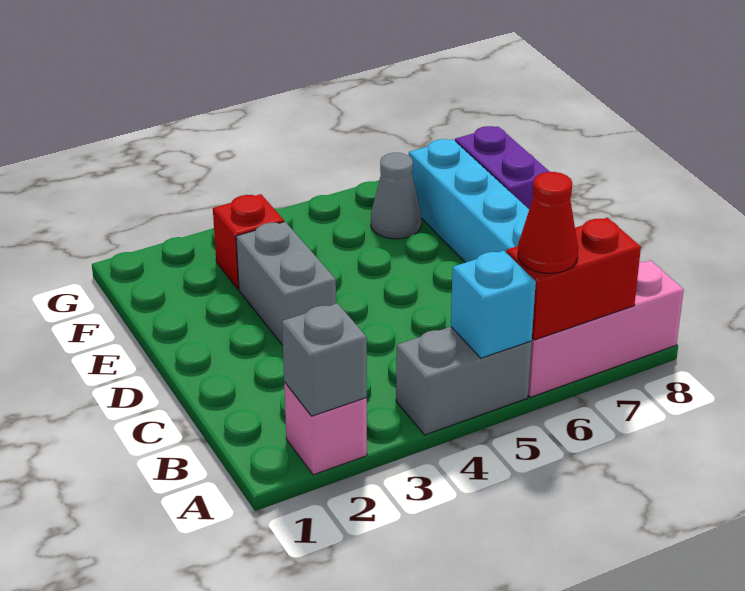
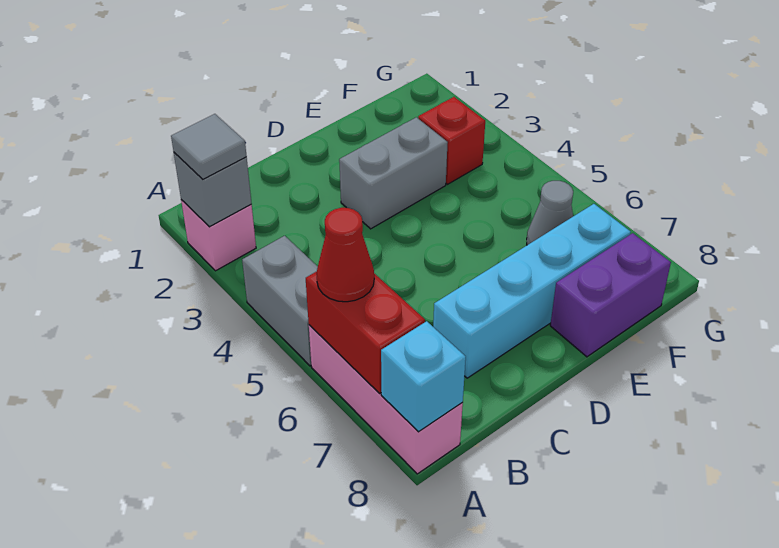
none -> grey 1x1 tile [171,114,247,179]
cyan 1x1 brick [451,251,536,358] -> cyan 1x1 brick moved to [381,321,466,432]

